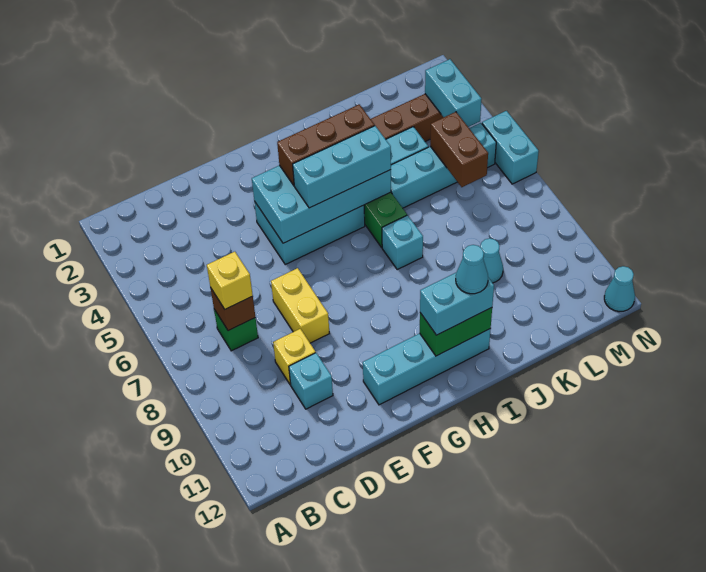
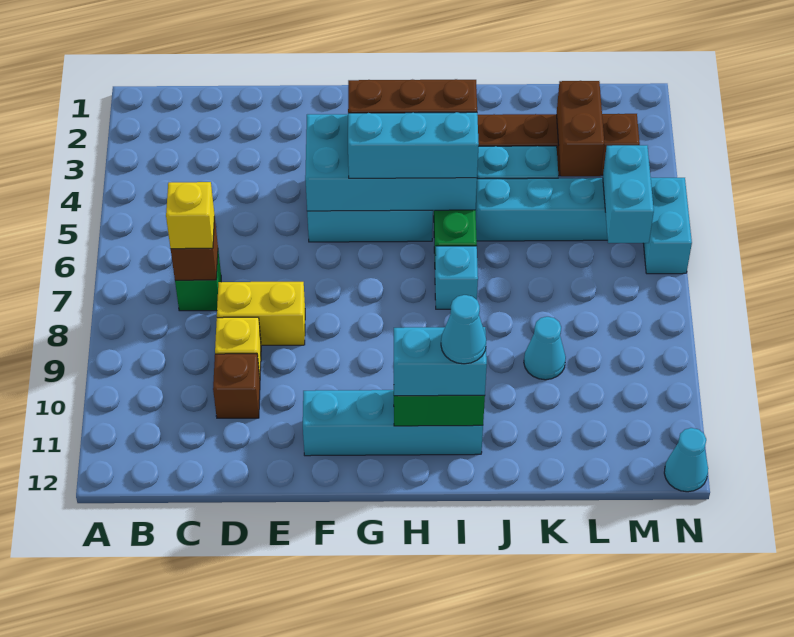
cyan 1x1 brick [289,353,333,409] -> brown 1x1 brick [213,354,260,418]
yellow 1x2 brick [271,268,329,343] -> yellow 1x2 brick turned to [217,282,305,345]
brown 1x2 brick [430,112,488,187] -> brown 1x2 brick moved to [557,81,604,176]
cyan 1x2 brick [425,59,482,127] -> cyan 1x2 brick moved to [603,145,654,243]

